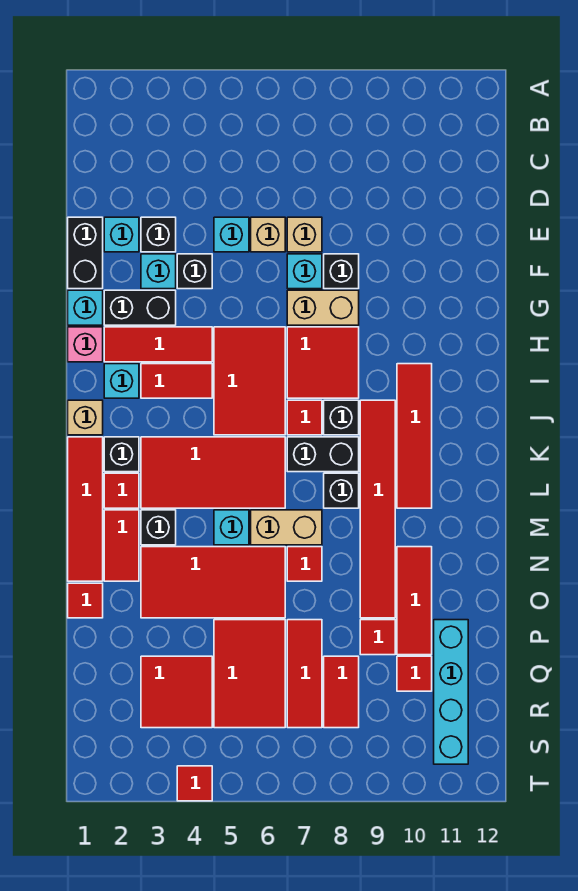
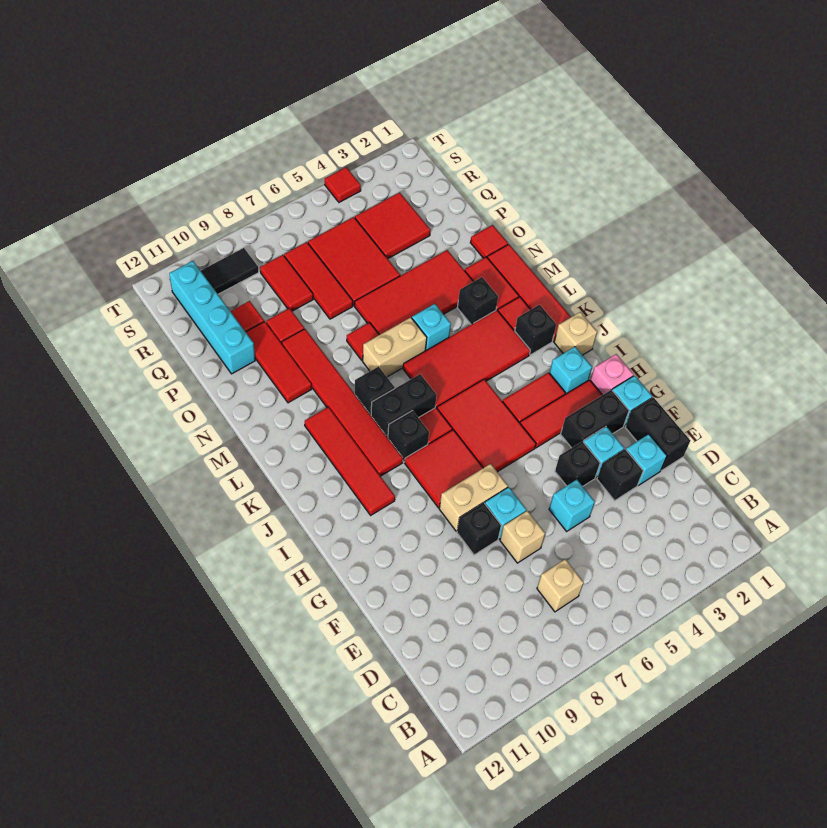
tan 1x1 brick [251,217,285,252] -> tan 1x1 brick moved to [537,559,584,612]
none -> black 1x2 tile [201,248,259,294]

